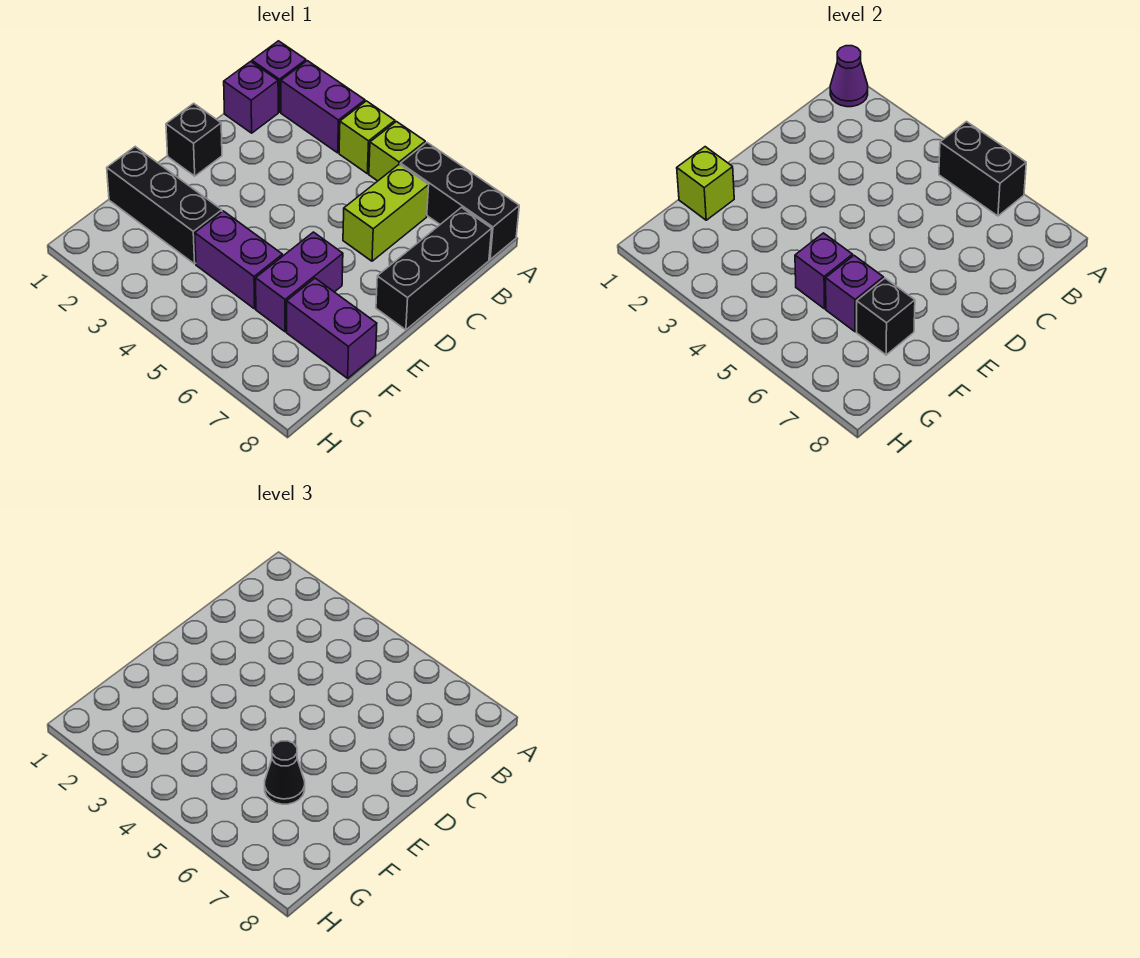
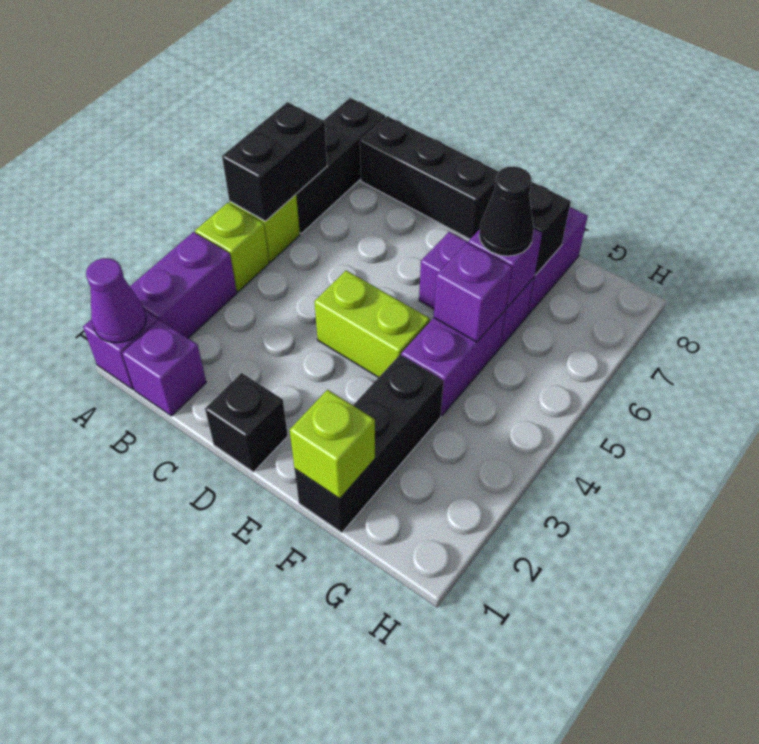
lime 1x2 brick [343,164,429,261] -> lime 1x2 brick moved to [314,271,430,377]

